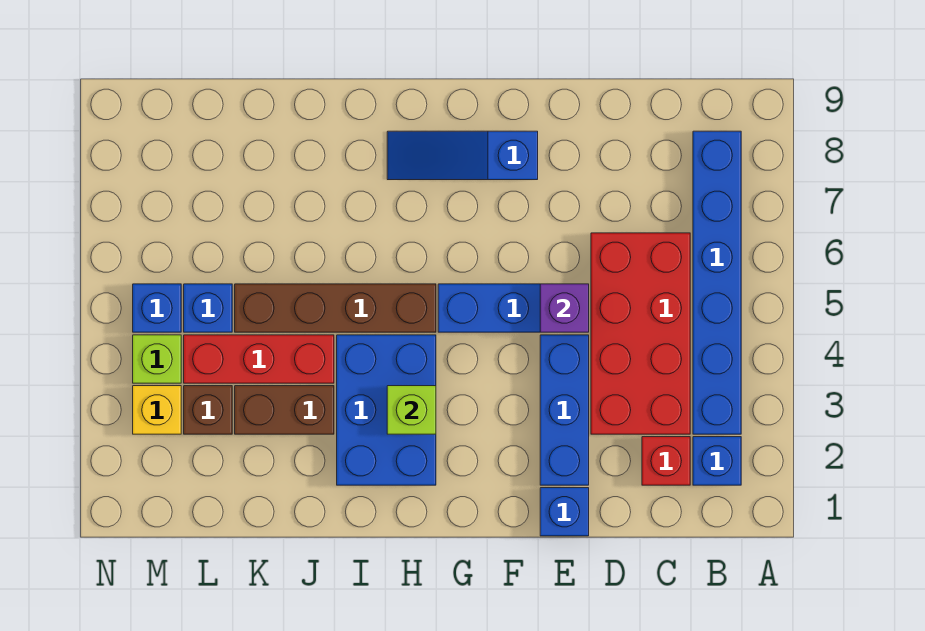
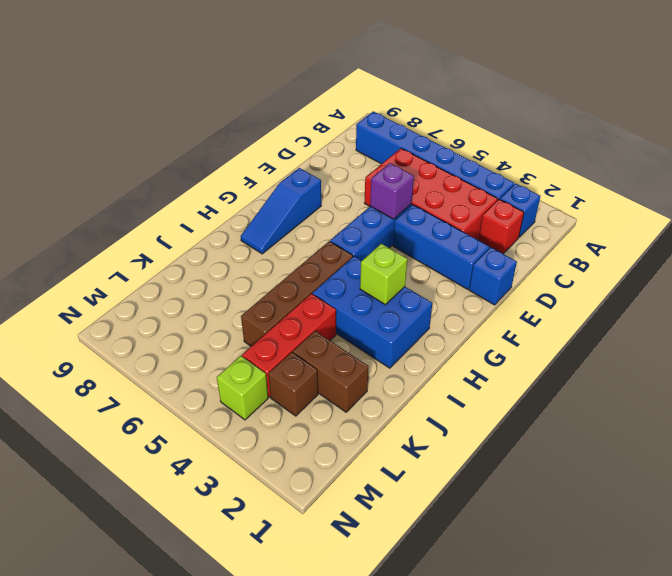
brown 1x2 brick [235,386,334,434] -> brown 1x2 brick turned to [293,331,369,412]
blue 1x1 brick [184,284,232,332] -> none
yellow 1x1 brick [133,386,181,434] -> none
blue 1x1 brick [133,284,181,332] -> none

